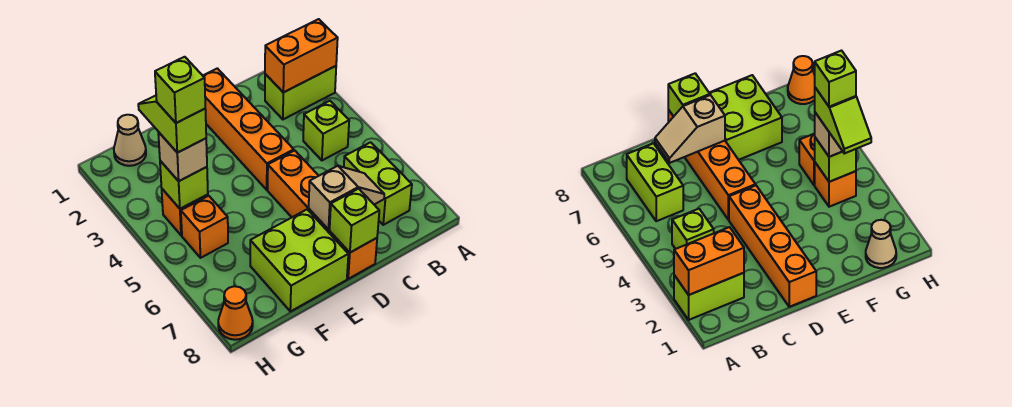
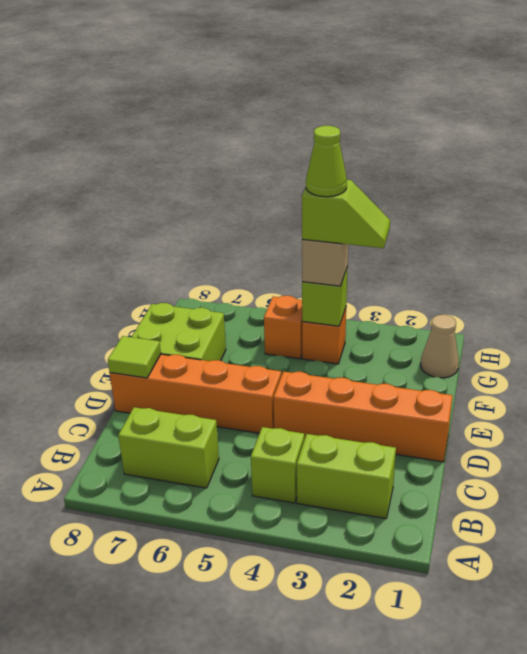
lime 1x2 brick [265,66,336,119] -> lime 1x2 brick turned to [297,434,396,519]
orange 1x2 brick [265,19,338,92] -> none
tan 1x2 slope [309,166,384,230] -> none
lime 1x1 brick [330,189,379,253] -> lime 1x1 tile [108,336,161,378]
lime 1x1 brick [155,57,205,123] -> lime 1x1 cone [306,126,347,197]
orange 1x1 cone [218,286,253,340] -> none

